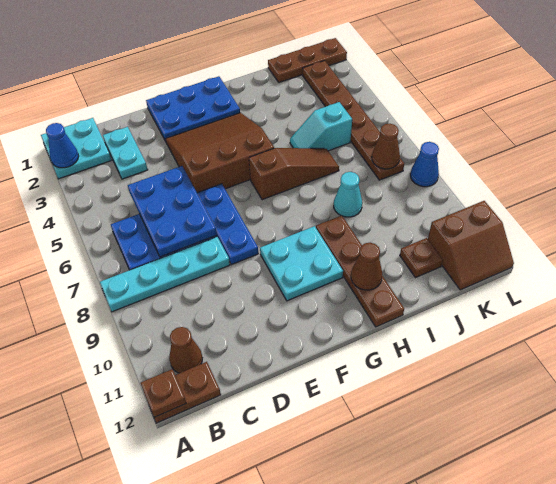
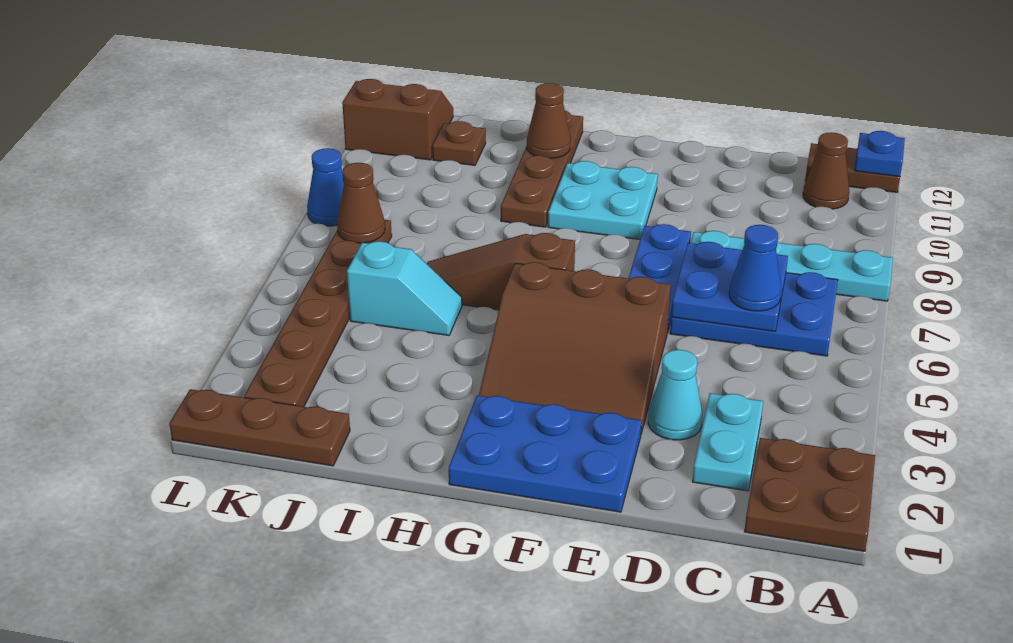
cyan 2x2 plate [41,118,111,179] -> brown 2x2 plate [744,438,875,551]
blue 1x1 cone [46,123,79,168] -> blue 1x1 cone moved to [729,225,781,311]
brown 1x1 plate [141,369,186,417] -> blue 1x1 plate [855,131,905,176]
blue 2x3 plate [128,166,217,257] -> blue 2x2 plate [671,242,788,331]
cyan 1x1 cone [334,172,362,217] -> cyan 1x1 cone moved to [648,350,702,440]

